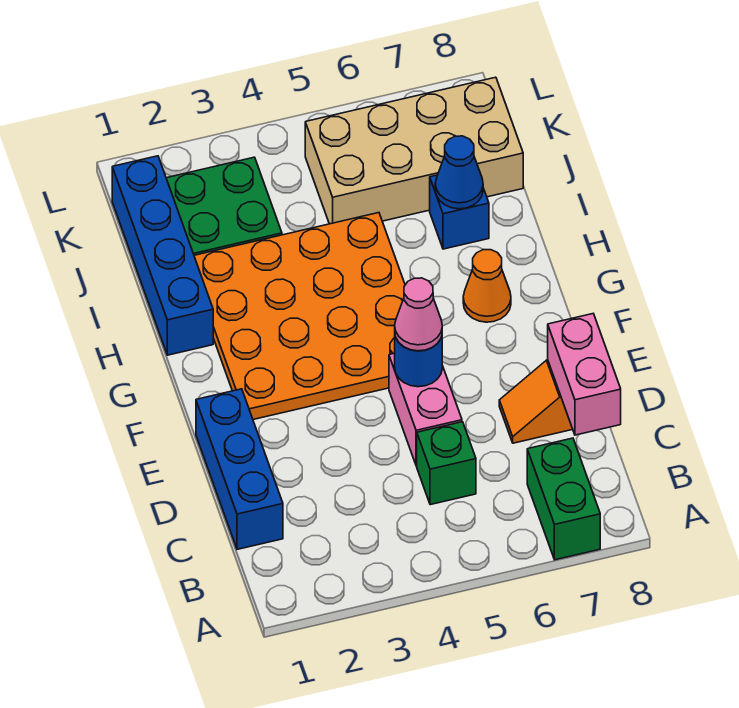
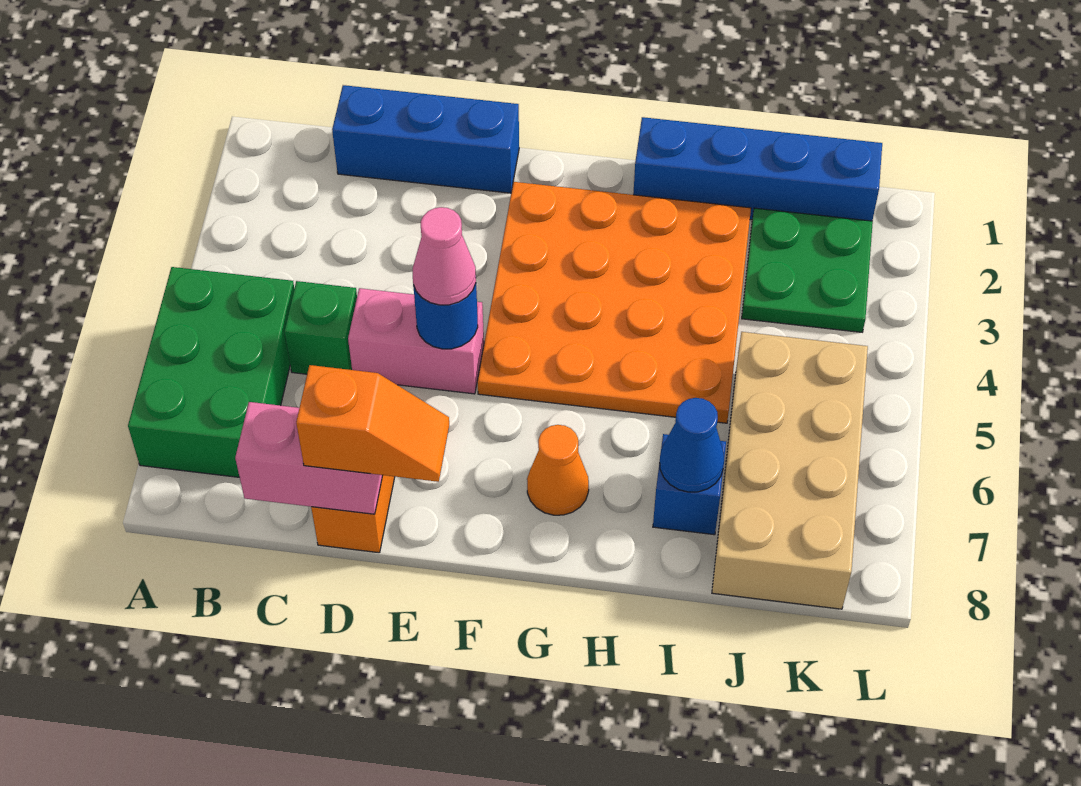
green 1x2 brick [527,438,600,560] -> green 2x3 brick [128,267,294,477]
none -> orange 1x2 slope [296,365,449,482]

